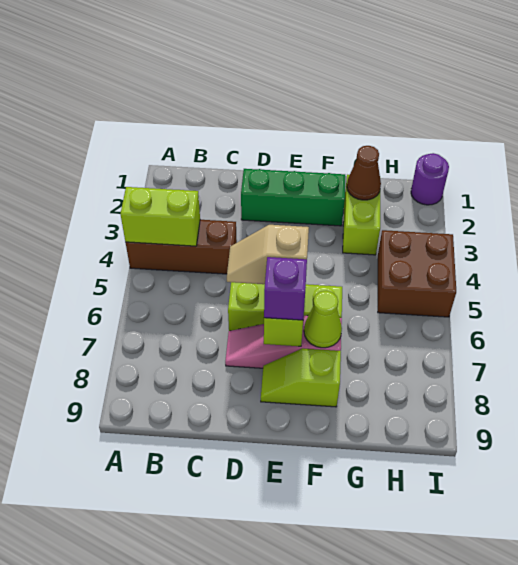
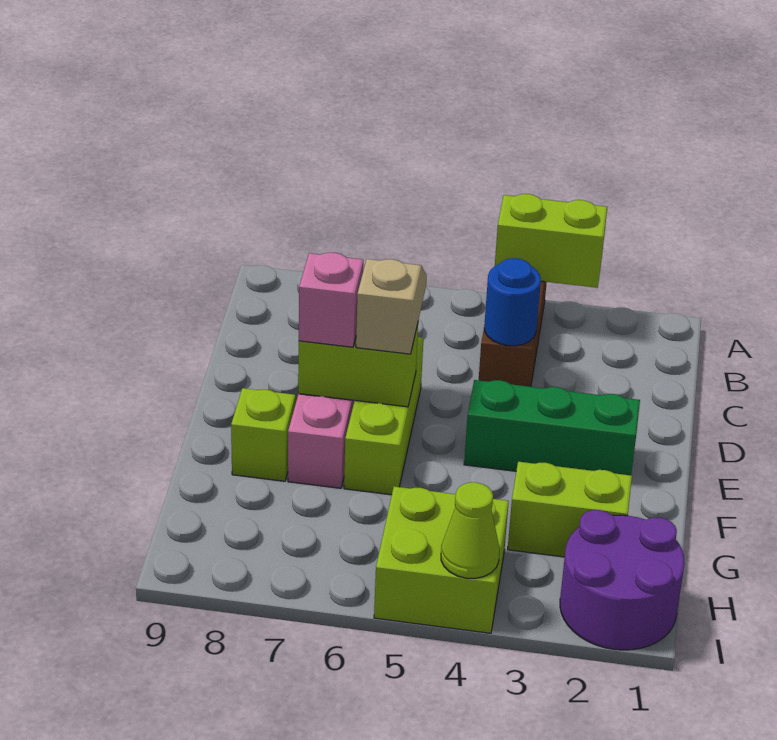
lime 1x2 brick [120,187,200,246] -> lime 1x2 brick turned to [495,194,607,288]
none -> blue 1x1 round brick [484,258,541,346]
green 1x3 brick [241,169,345,226] -> green 1x3 brick turned to [464,380,640,475]
purple 1x1 brick [264,257,307,320] -> pink 1x1 brick [299,253,363,347]
lime 1x1 cone [304,291,342,348] -> lime 1x1 cone moved to [441,482,500,578]
brown 1x1 cone [347,146,381,200] -> none
brown 2x2 brick [378,230,456,317] -> lime 2x2 brick [374,486,509,633]
purple 1x1 round brick [411,153,449,205] -> purple 2x2 round brick [560,510,685,650]

